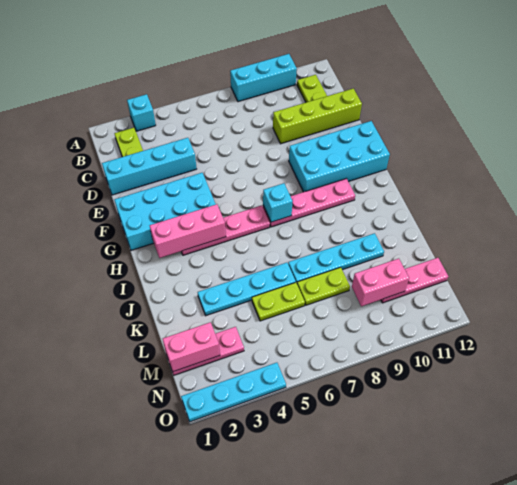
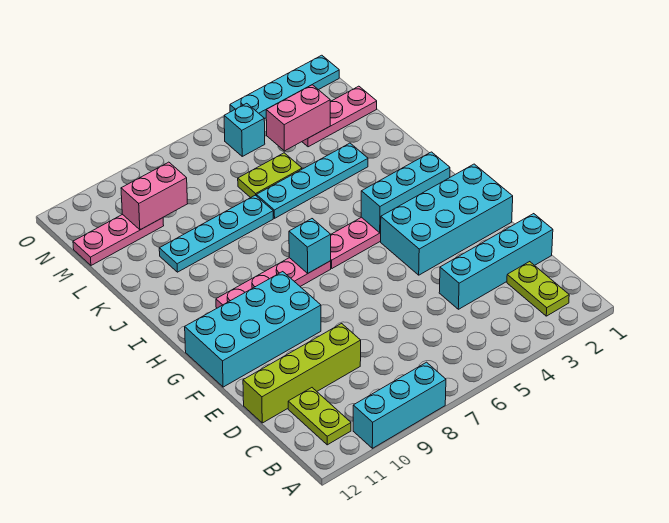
cyan 1x1 brick [127,94,156,131] -> cyan 1x1 brick moved to [224,103,265,156]
pink 1x3 brick [150,204,226,258] -> cyan 1x3 brick [361,152,450,233]
lime 1x2 plate [297,267,350,305] -> none
pink 1x2 brick [163,322,220,372] -> pink 1x2 brick moved to [266,85,330,151]

